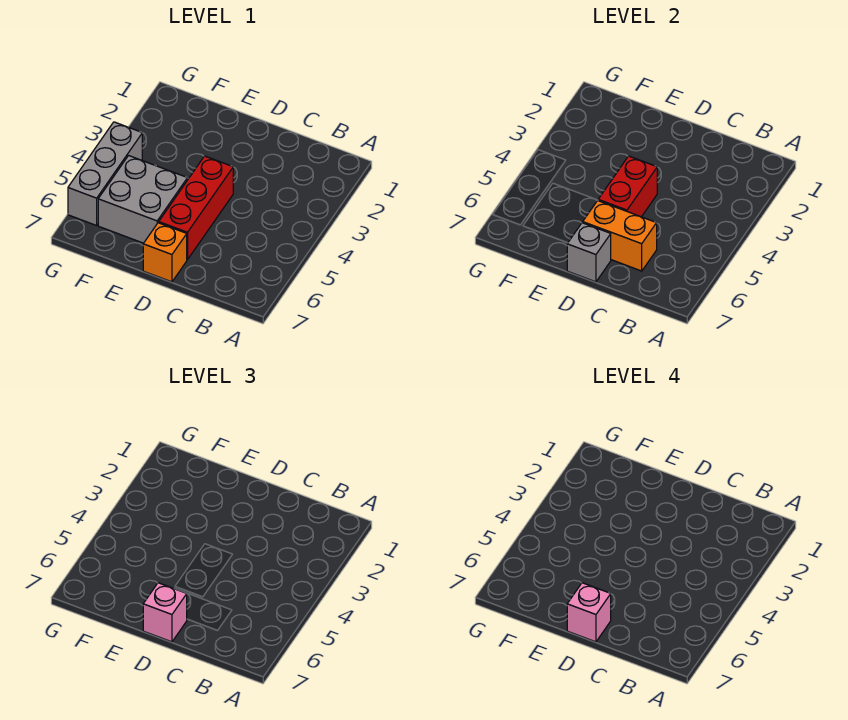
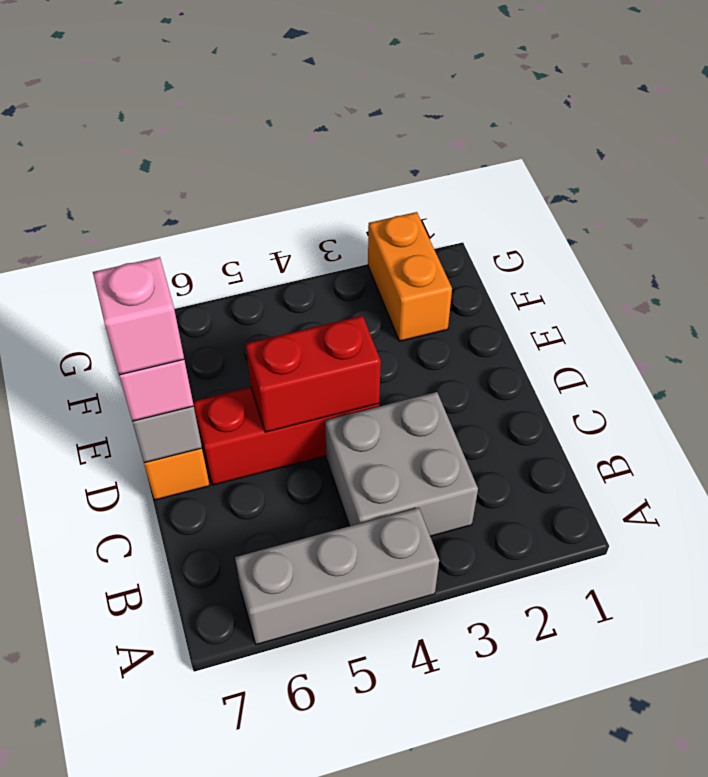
orange 1x2 brick [583,201,657,271] -> orange 1x2 brick moved to [368,212,452,341]
grey 2x2 brick [98,156,188,243] -> grey 2x2 brick moved to [325,392,478,536]
grey 1x3 brick [68,122,142,225] -> grey 1x3 brick moved to [235,508,439,645]

